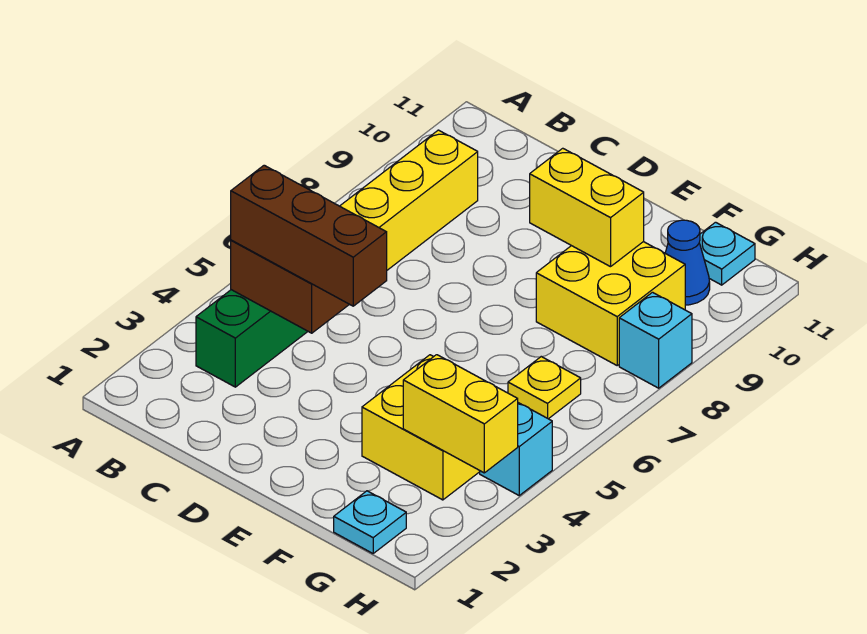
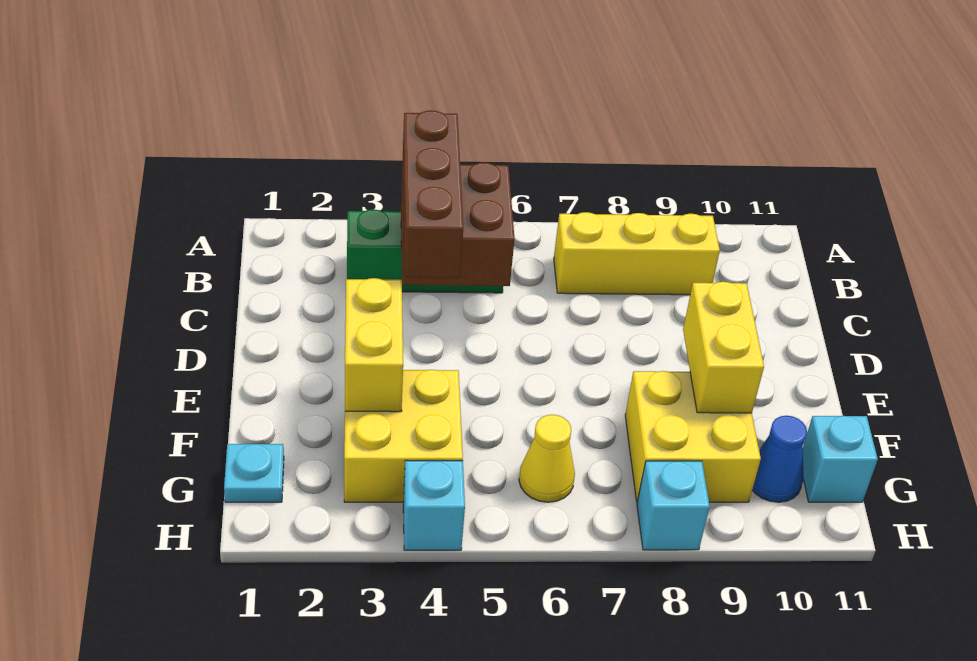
yellow 1x2 brick [403,355,518,473] -> yellow 1x2 brick moved to [345,278,403,412]
yellow 1x1 plate [508,357,581,419] -> yellow 1x1 cone [519,415,575,502]
cyan 1x1 plate [699,222,755,285] -> cyan 1x1 brick [803,416,878,502]

